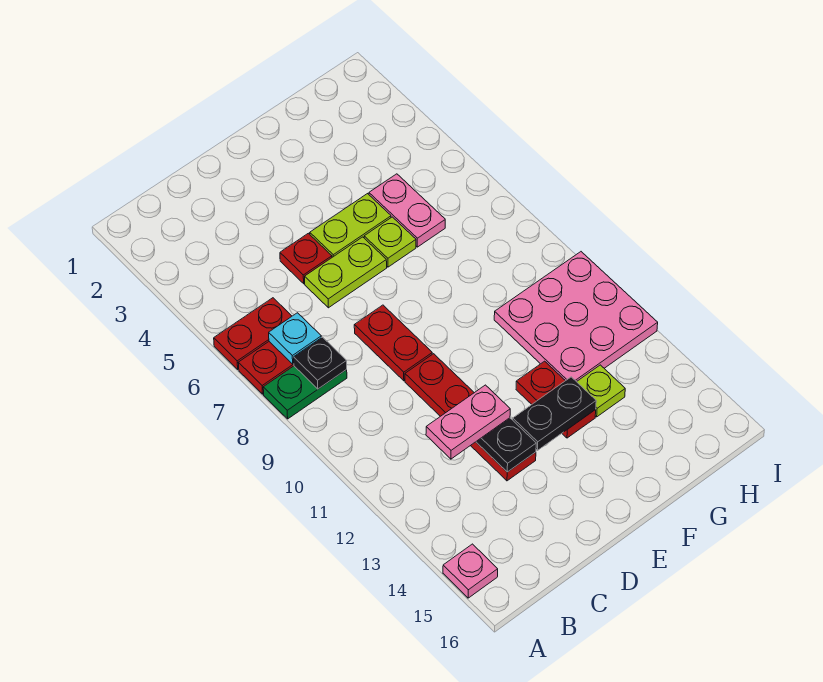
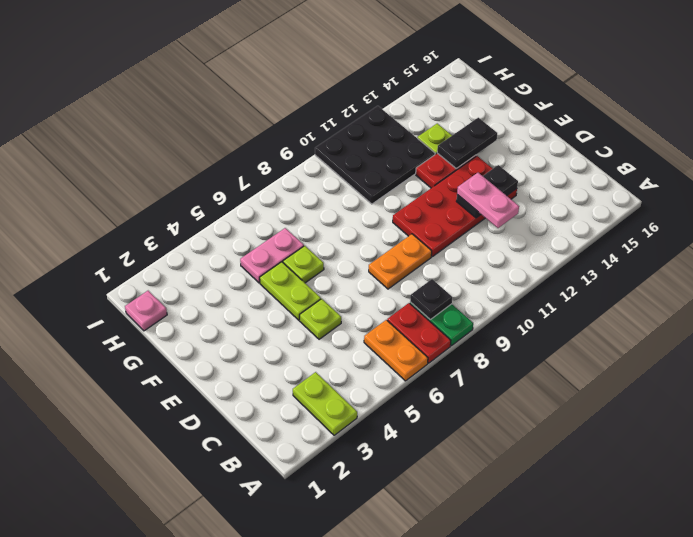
red 1x2 plate [214,298,292,369] -> orange 1x2 plate [364,320,428,381]
pink 1x1 plate [443,544,498,598] -> pink 1x1 plate moved to [125,291,167,331]
cyan 1x1 plate [269,313,321,364] -> none
red 1x1 plate [280,233,332,284] -> lime 1x1 plate [300,299,341,339]
lime 1x2 plate [305,237,387,308] -> lime 1x2 plate moved to [293,372,357,435]
red 1x2 plate [354,305,432,381] -> orange 1x2 plate [369,234,432,289]
red 1x4 plate [405,354,536,481] -> red 2x4 plate [393,156,517,257]
black 1x2 plate [513,377,596,450] -> black 1x2 plate turned to [437,118,497,169]
pink 3x3 plate [494,252,658,382] -> black 3x3 plate [315,106,435,204]

